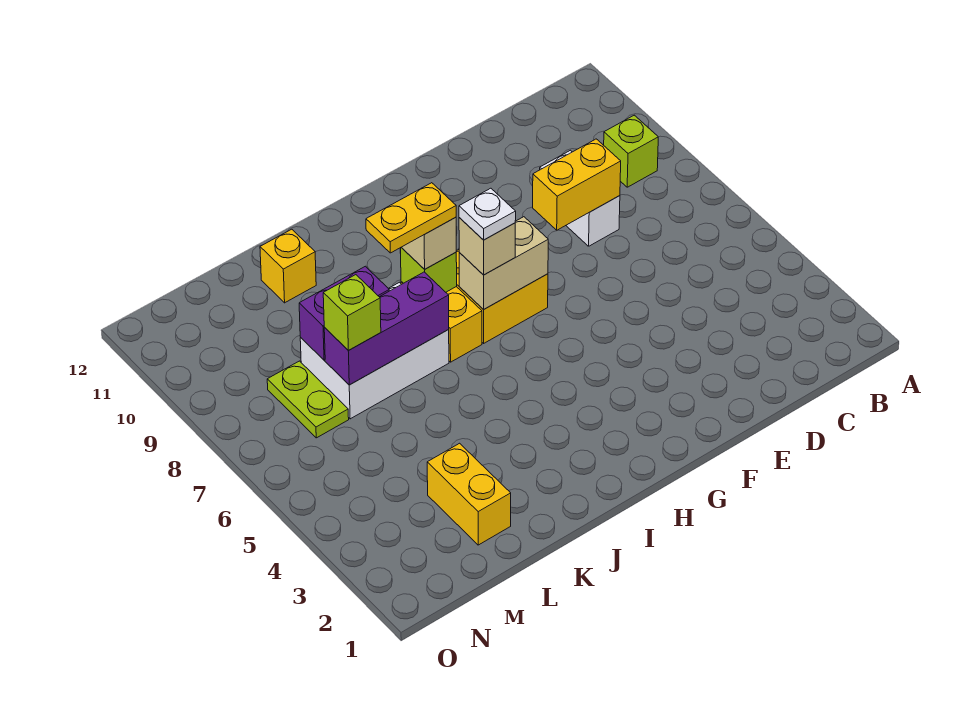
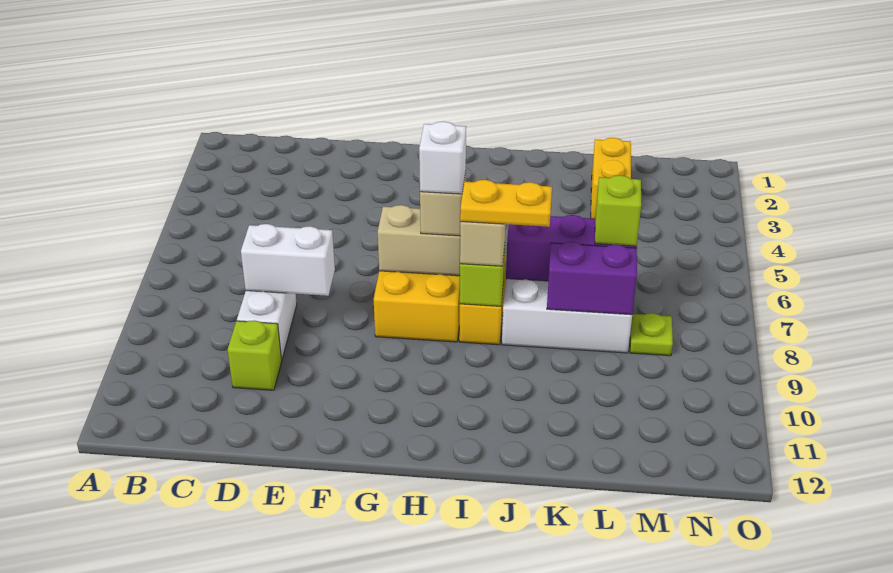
lime 1x1 brick [604,115,658,187] -> lime 1x1 brick moved to [228,321,282,390]
yellow 1x2 brick [533,139,621,230] -> white 1x2 brick [241,224,335,296]
white 1x1 plate [459,188,516,240] -> white 1x1 brick [419,122,466,194]
yellow 1x1 brick [260,229,316,303] -> none
lime 1x2 plate [267,361,349,438] -> lime 1x1 plate [630,313,673,356]

